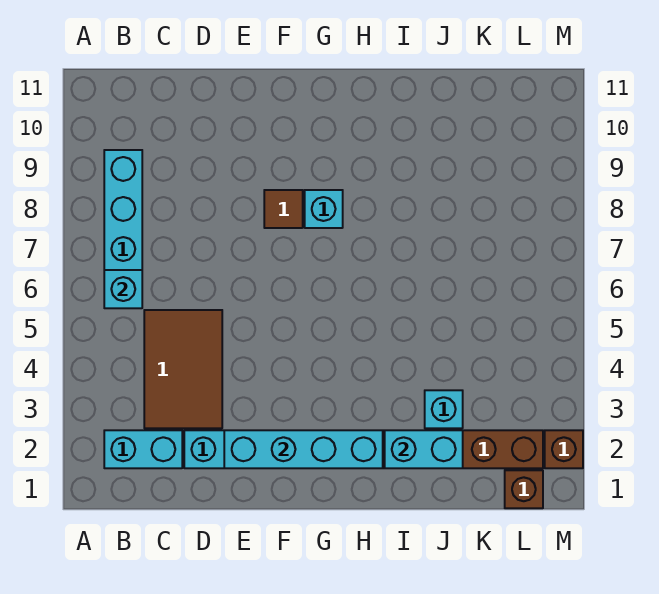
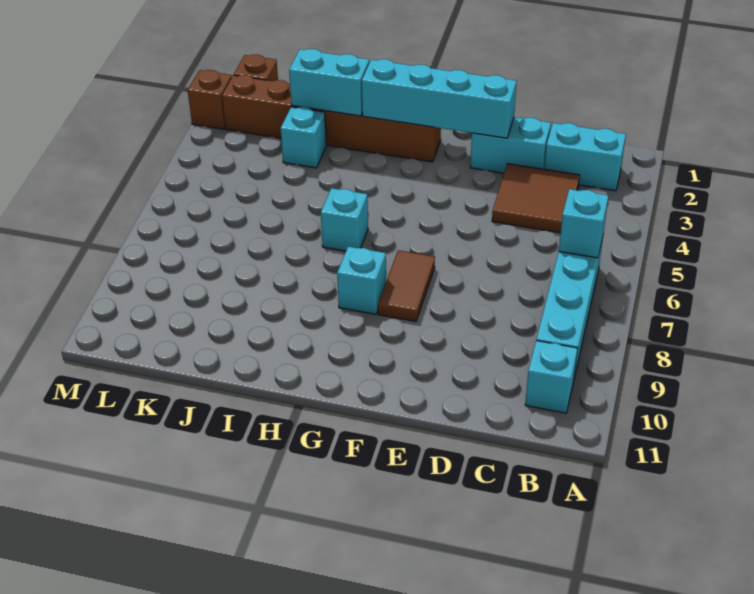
none -> cyan 1x1 brick [525,341,578,413]
brown 2x3 tile [144,310,222,428] -> brown 2x2 tile [492,164,580,233]
brown 1x1 tile [264,190,303,228] -> brown 1x2 tile [378,250,435,321]
none -> cyan 1x1 brick [321,188,368,251]

